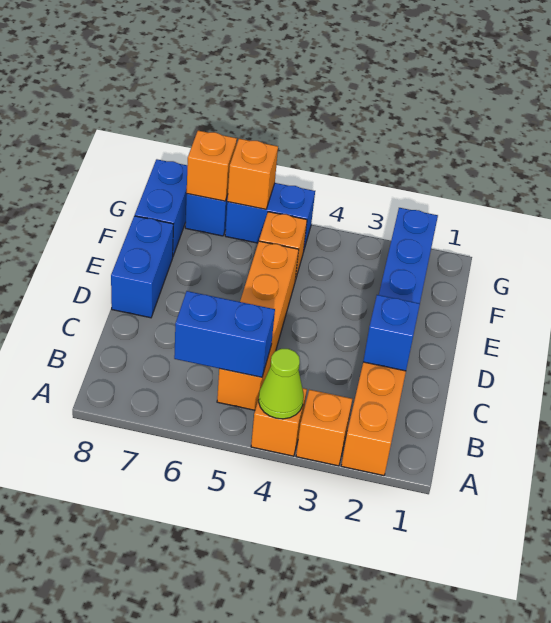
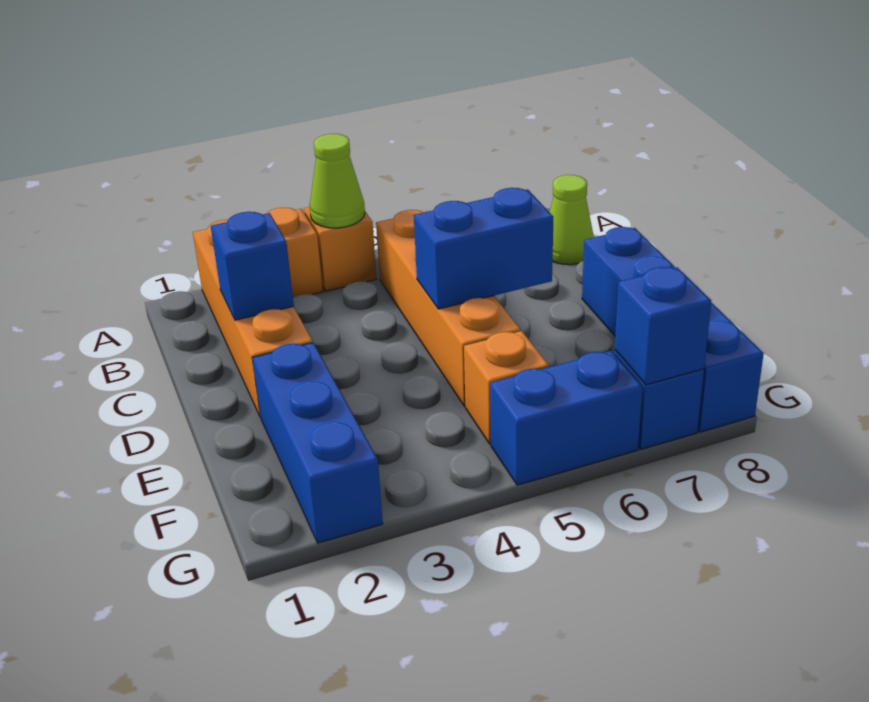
blue 1x2 brick [174,291,275,377] -> blue 1x2 brick moved to [414,188,553,309]
none -> lime 1x1 cone [550,175,594,265]
orange 1x1 brick [227,139,278,209] -> none
orange 1x1 brick [187,131,237,201] -> blue 1x1 brick [615,267,711,385]

